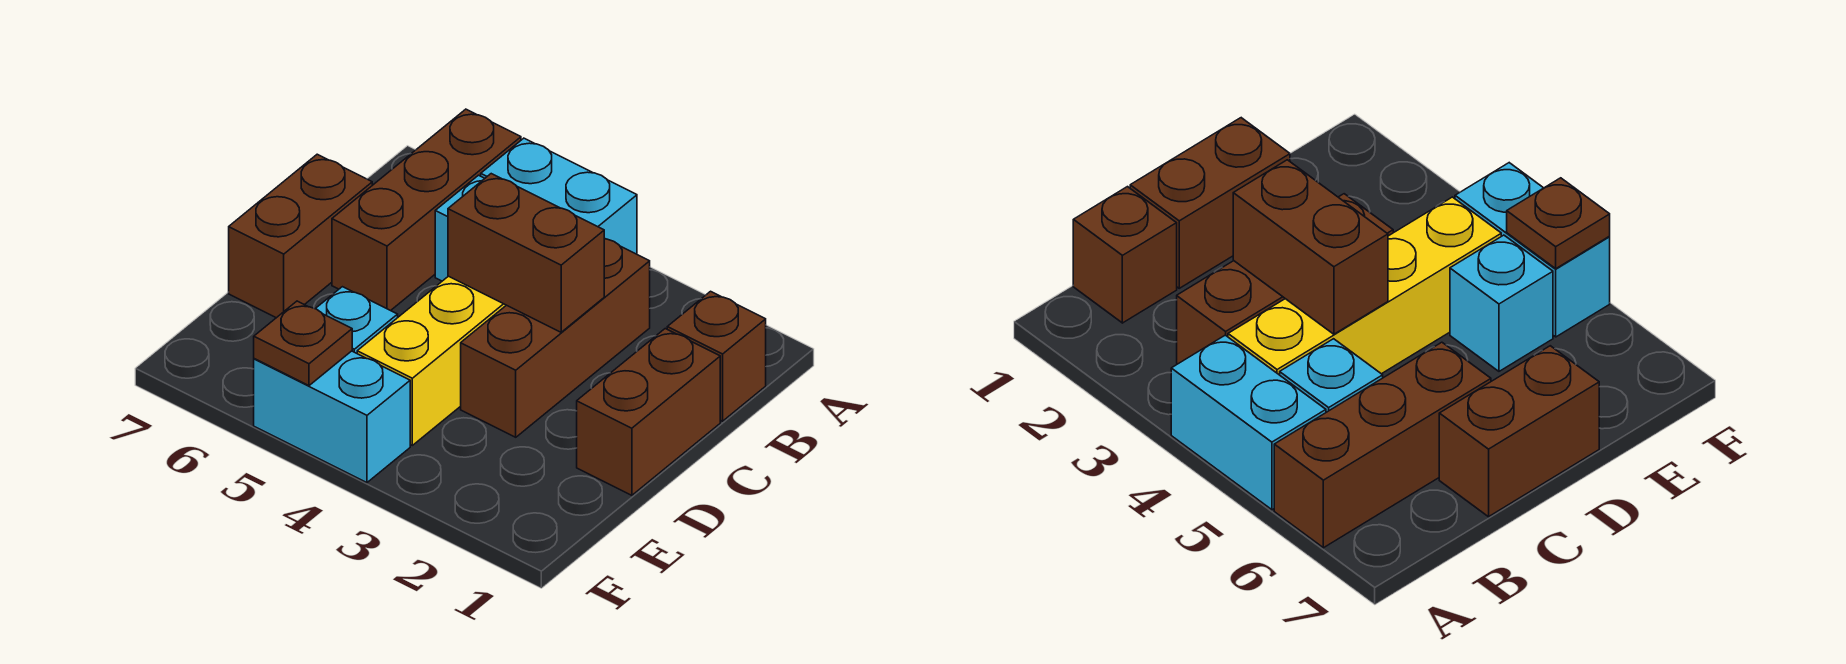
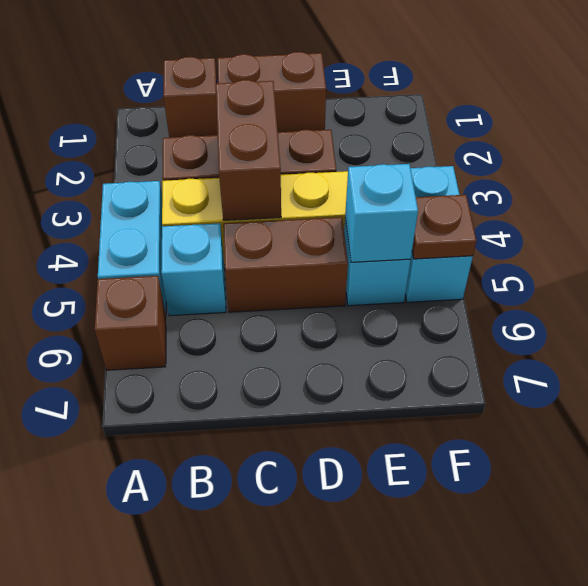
brown 1x3 brick [332,109,521,311] -> brown 1x1 brick [95,276,166,370]
brown 1x2 brick [229,154,372,318] -> brown 1x2 brick moved to [223,217,348,312]
none -> cyan 1x1 brick [345,164,418,262]

